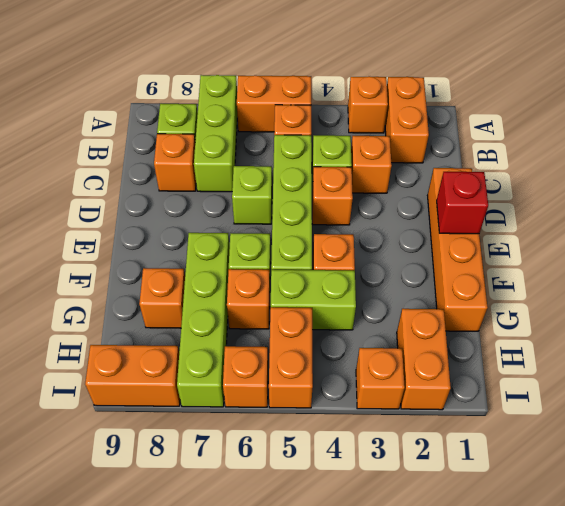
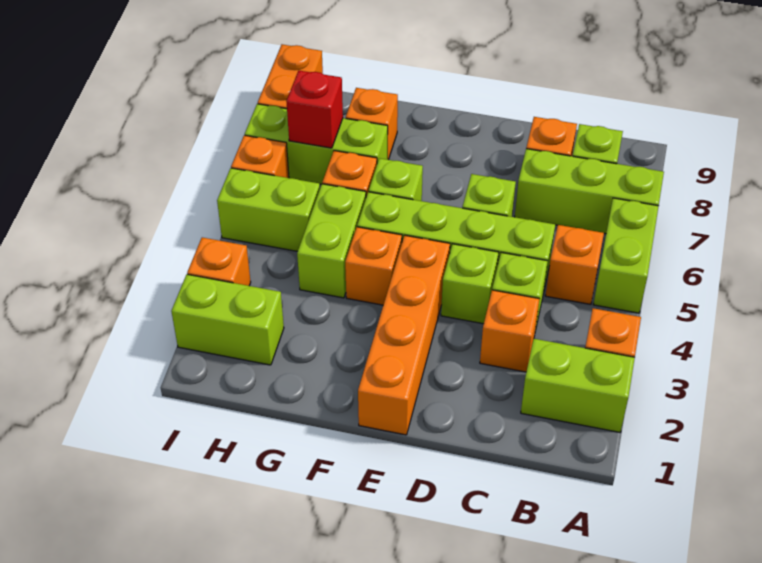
orange 1x2 brick [385,77,429,163] -> lime 1x2 brick [521,339,635,432]
orange 1x2 brick [237,75,311,132] -> lime 1x2 brick [593,198,659,313]
orange 1x4 brick [428,168,488,331] -> orange 1x4 brick turned to [358,235,450,435]
orange 1x1 brick [312,167,353,225] -> lime 1x1 brick [441,244,499,324]
red 1x1 brick [437,172,488,234] -> red 1x1 brick moved to [286,70,343,148]
lime 1x4 brick [177,233,230,407] -> lime 1x3 brick [245,104,388,184]
orange 1x2 brick [397,309,451,410] -> lime 1x2 brick [171,274,284,365]
orange 1x2 brick [269,307,313,408] -> lime 1x2 brick [217,168,320,251]

